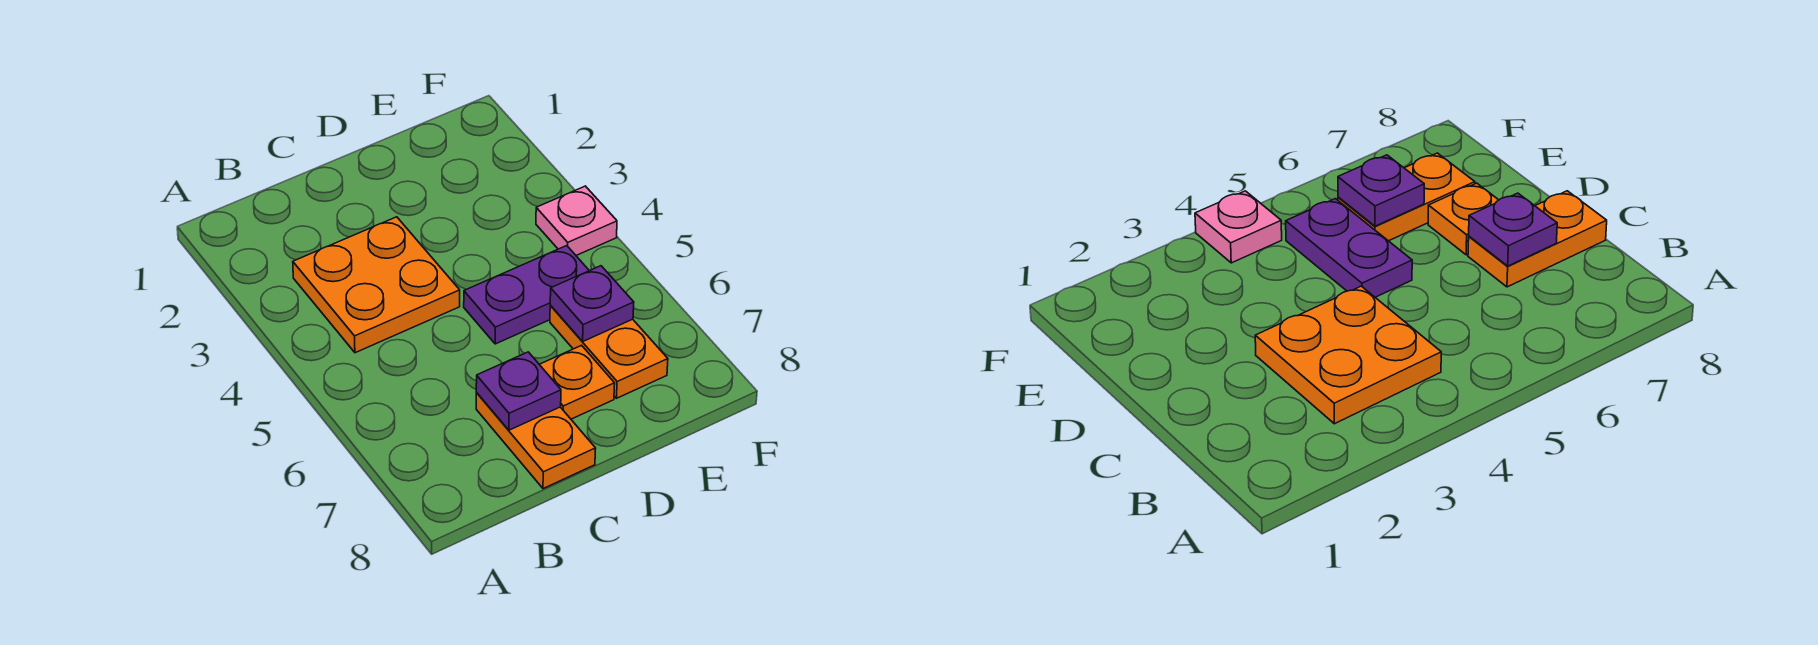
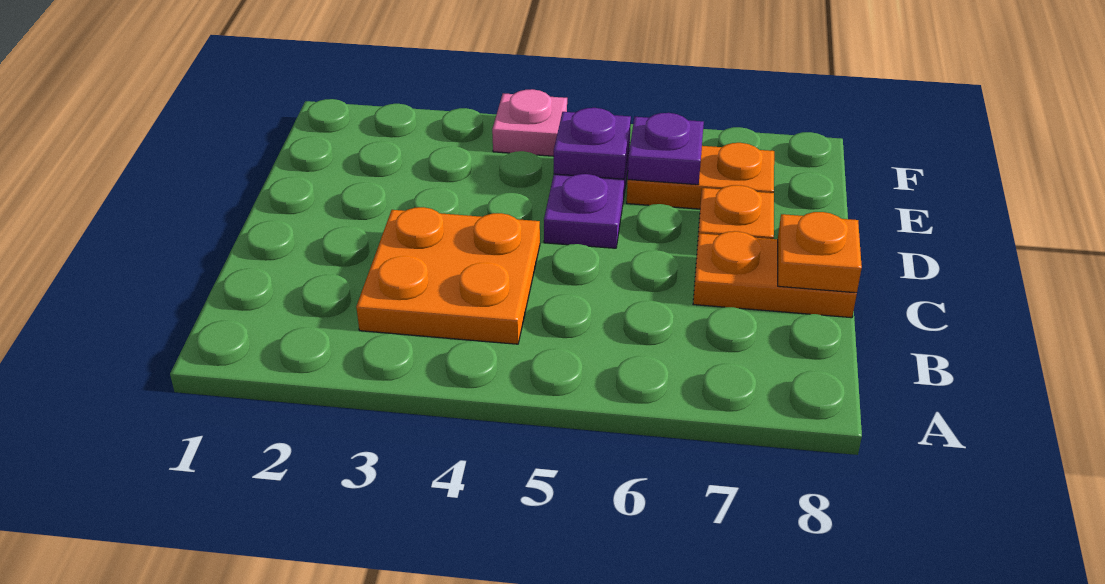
purple 1x1 plate [476,352,561,430] -> purple 1x1 plate moved to [554,108,631,179]
none -> orange 1x1 plate [778,212,862,293]

